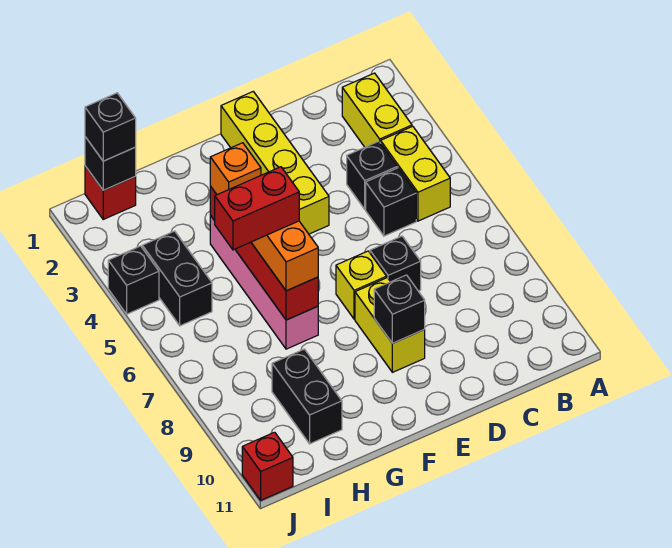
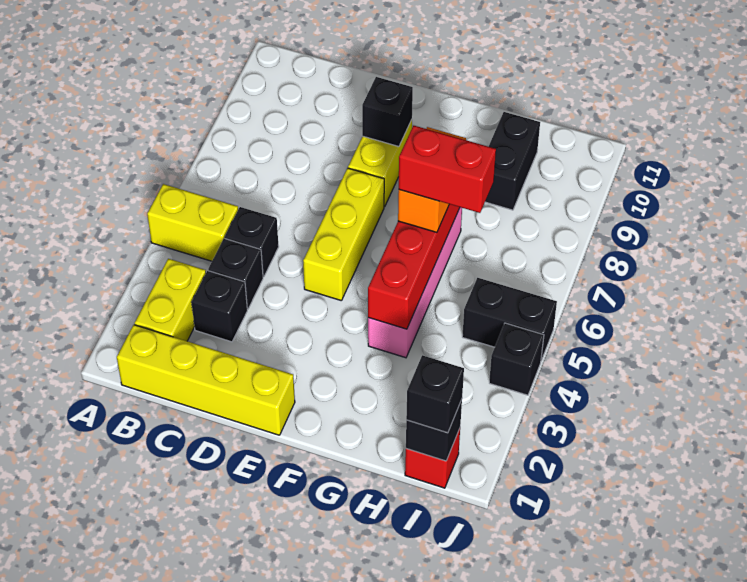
yellow 1x2 brick [381,126,450,221] -> yellow 1x2 brick turned to [147,184,238,261]
black 1x1 brick [370,236,421,291] -> black 1x1 brick moved to [192,271,247,342]
yellow 1x4 brick [221,92,329,234] -> yellow 1x4 brick turned to [117,325,295,435]
yellow 1x1 brick [336,251,387,319] -> yellow 1x3 brick [303,168,384,301]
orange 1x1 brick [210,143,261,195] -> none
black 1x2 brick [142,231,212,326] -> black 1x2 brick turned to [462,278,557,361]
red 1x1 brick [242,432,293,500] -> none

